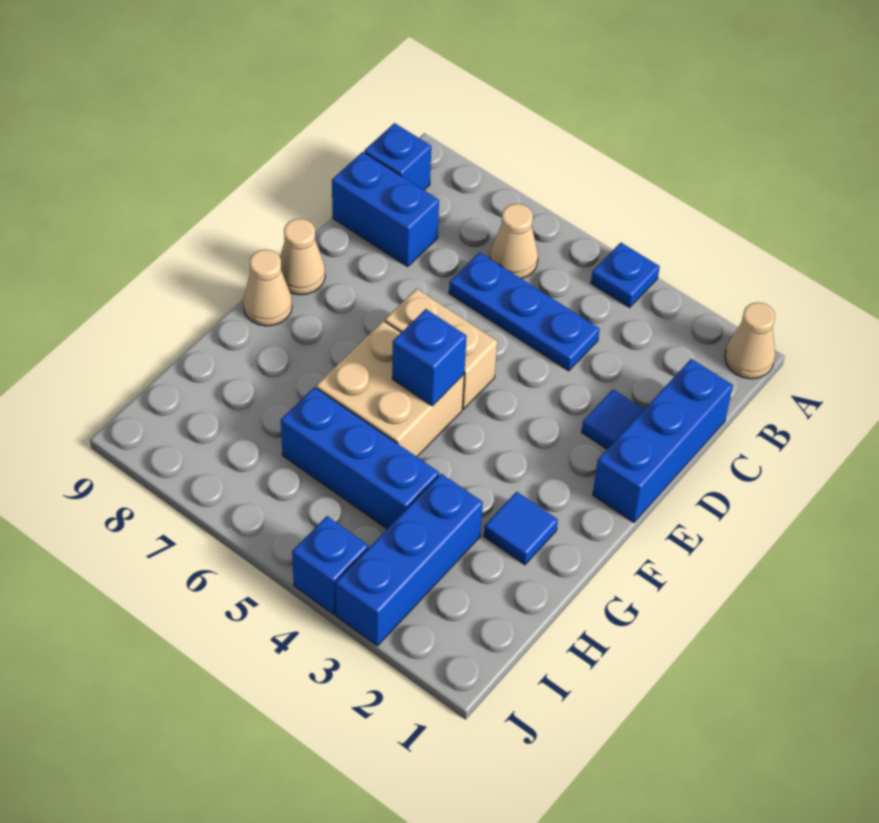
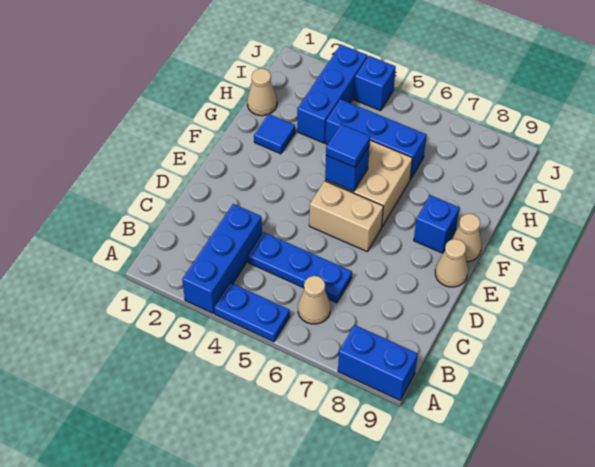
tan 1x1 cone [725,302,775,379] -> tan 1x1 cone moved to [247,68,277,116]
blue 1x1 plate [591,243,660,307] -> blue 1x2 plate [214,283,290,342]
blue 1x1 brick [364,123,431,190] -> blue 1x1 brick moved to [414,195,459,253]
blue 1x3 brick [593,359,733,522] -> blue 1x3 brick moved to [182,204,262,313]
blue 1x2 brick [332,152,439,267] -> blue 1x2 brick moved to [338,325,418,400]
blue 1x1 tile [582,390,644,449] -> blue 1x1 tile moved to [326,124,370,167]

